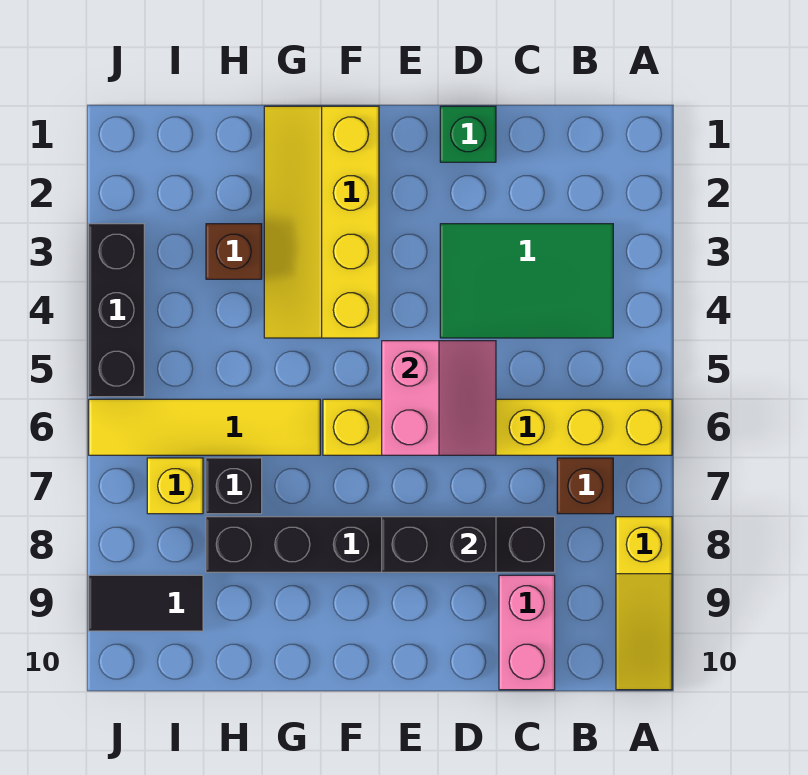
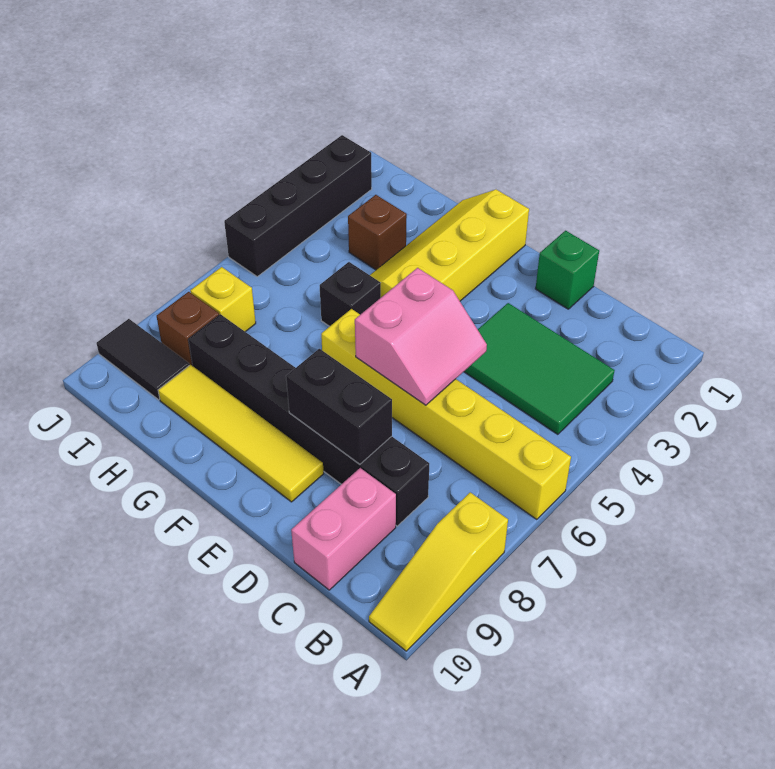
brown 1x1 brick [557,458,613,514] -> brown 1x1 brick moved to [157,292,219,366]
yellow 1x4 tile [89,399,320,455] -> yellow 1x4 tile moved to [158,365,324,502]
black 1x1 brick [206,458,262,514] -> black 1x1 brick moved to [320,262,381,326]
black 1x3 brick [89,224,144,397] -> black 1x4 brick [224,135,372,277]

